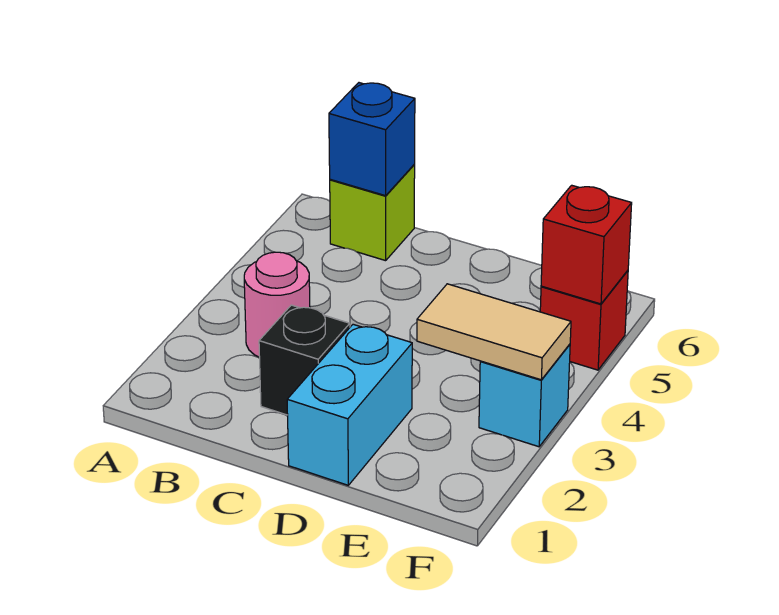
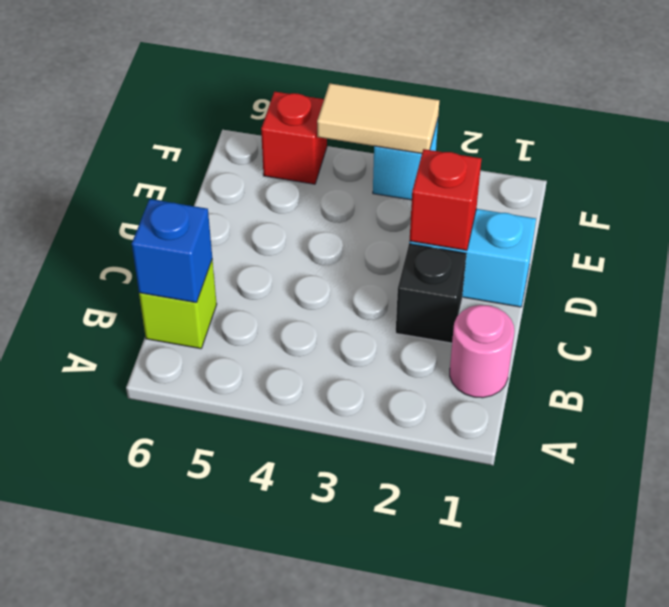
pink 1x1 round brick [244,252,310,357] -> pink 1x1 round brick moved to [450,305,514,398]
tan 1x2 tile [417,284,571,380] -> tan 1x2 tile turned to [317,83,439,154]
red 1x1 brick [541,185,632,304] -> red 1x1 brick moved to [410,149,481,250]

